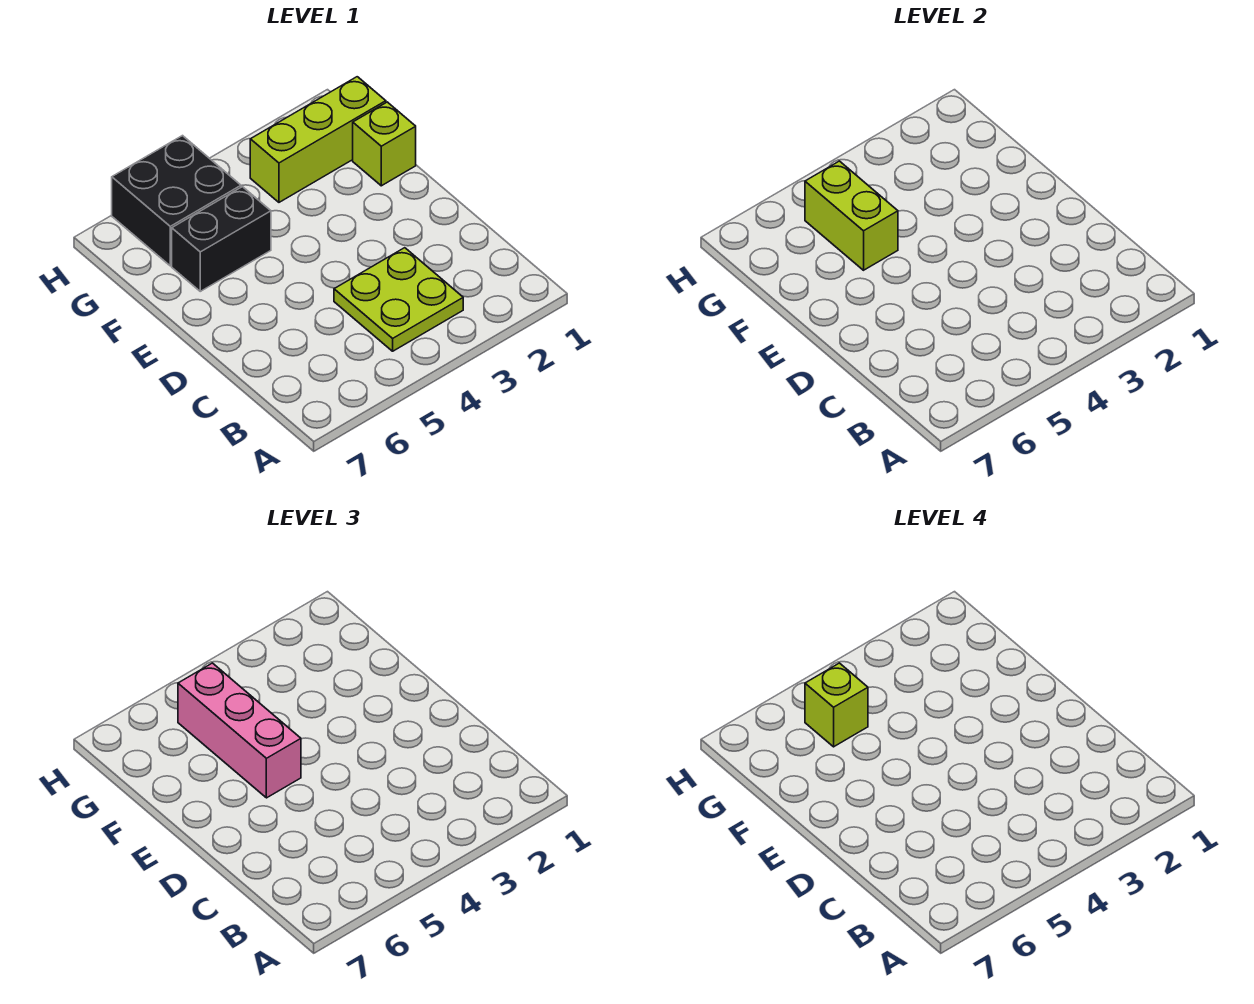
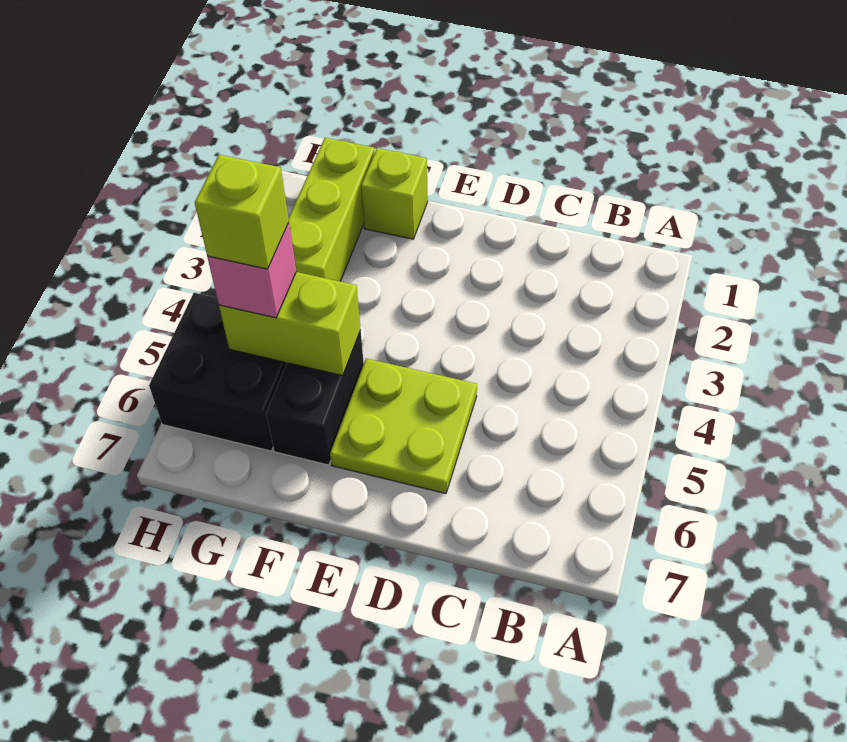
lime 2x2 plate [334,248,463,351] -> lime 2x2 plate moved to [330,358,477,494]
pink 1x3 brick [178,663,301,798] -> pink 1x1 brick [207,223,296,318]

